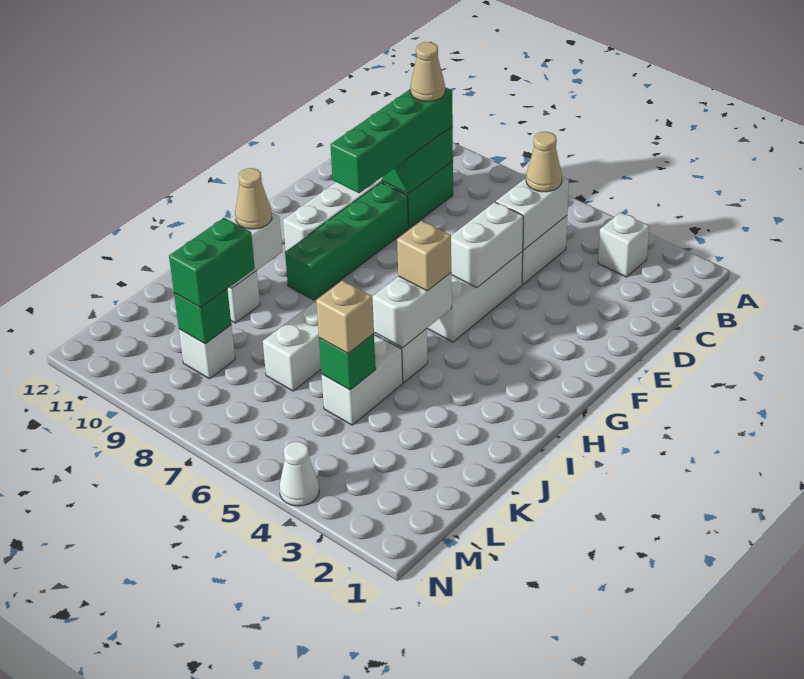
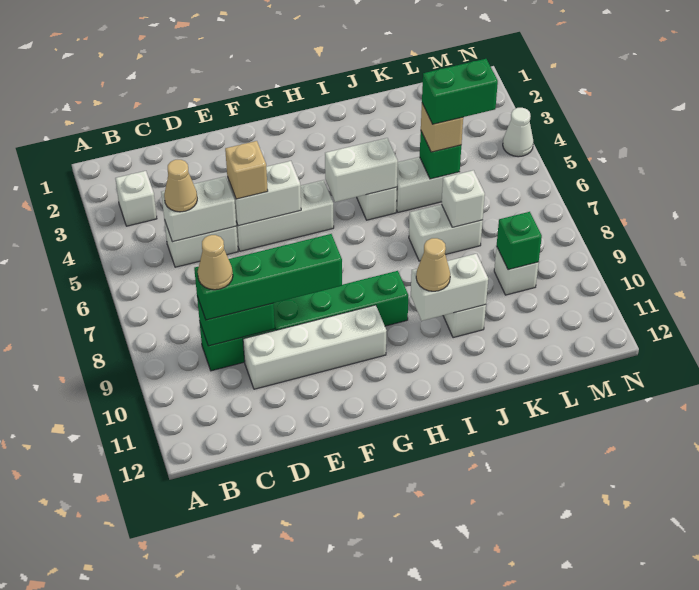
tan 1x1 brick [397,221,451,291] -> tan 1x1 brick moved to [225,141,268,199]
none -> white 1x1 brick [442,170,485,227]
green 1x2 brick [169,218,255,308] -> green 1x2 brick moved to [422,59,498,124]

